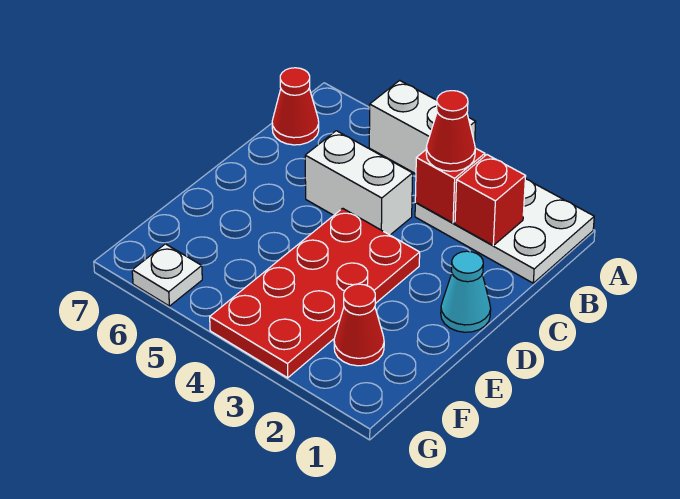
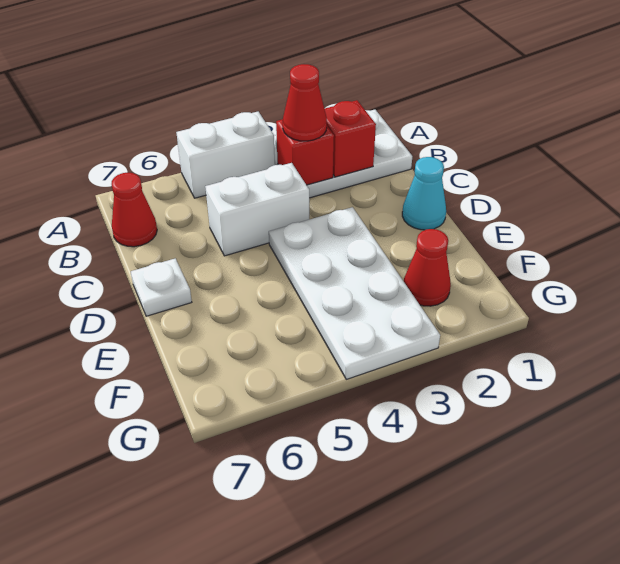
red 2x4 plate [210,208,420,378] -> white 2x4 plate [269,207,440,379]
white 1x1 plate [132,244,202,306] -> white 1x1 plate moved to [131,258,192,316]

